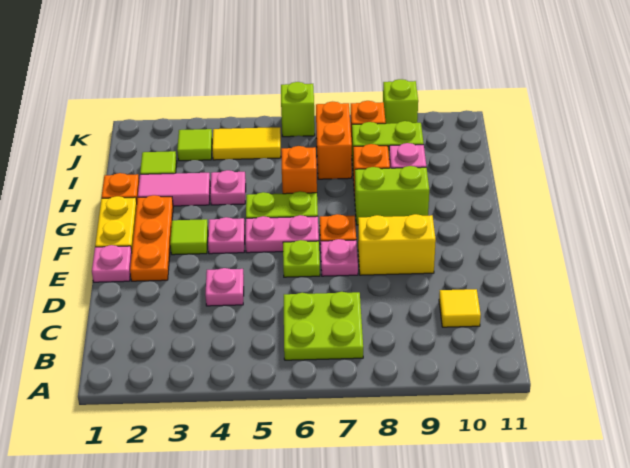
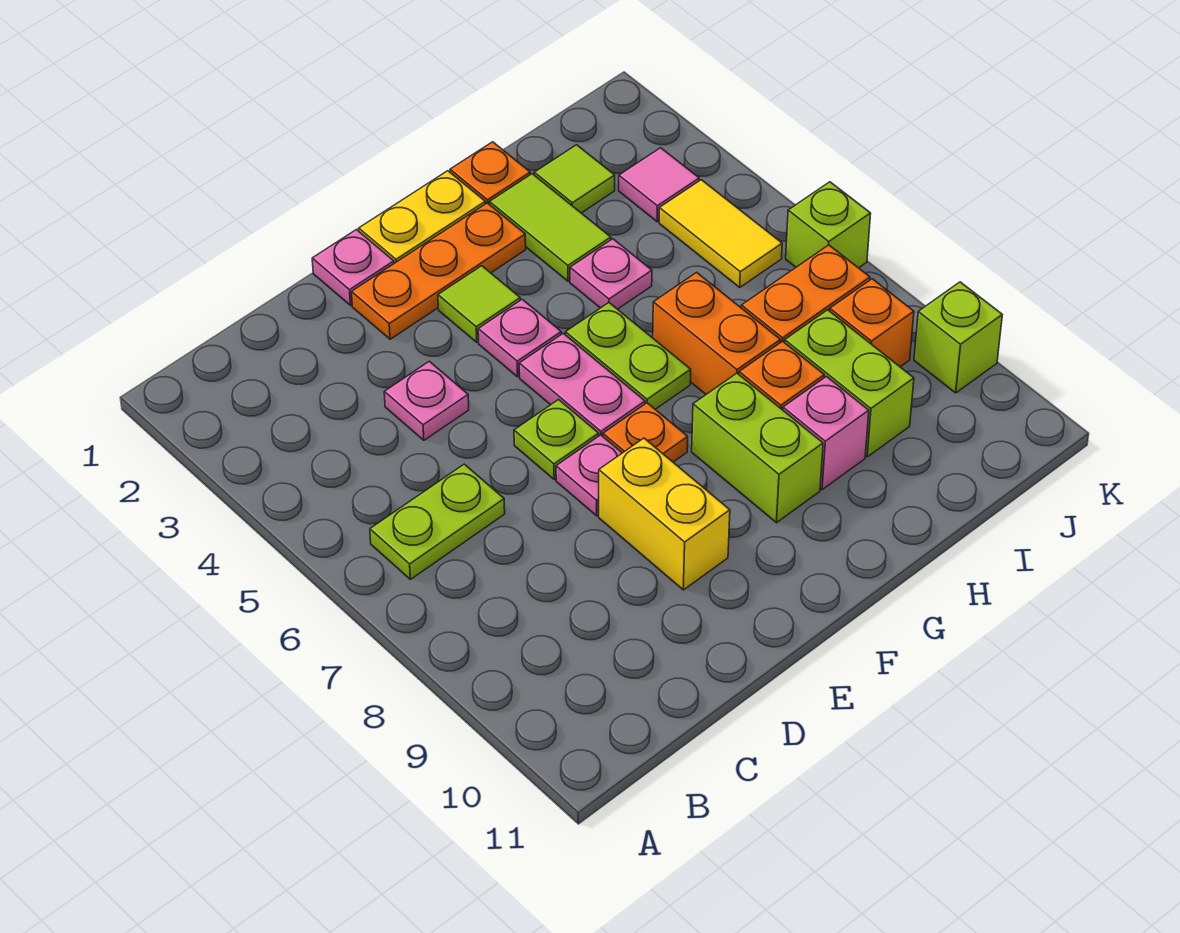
lime 2x2 plate [284,292,363,360] -> lime 1x2 plate [370,464,505,579]
yellow 1x1 tile [439,289,481,327] -> none
pink 1x2 tile [138,173,210,206] -> lime 1x2 tile [489,174,611,281]
orange 1x1 brick [281,146,317,194] -> orange 1x2 brick [653,272,780,394]
lime 1x1 tile [177,129,212,161] -> pink 1x1 tile [619,148,699,222]

